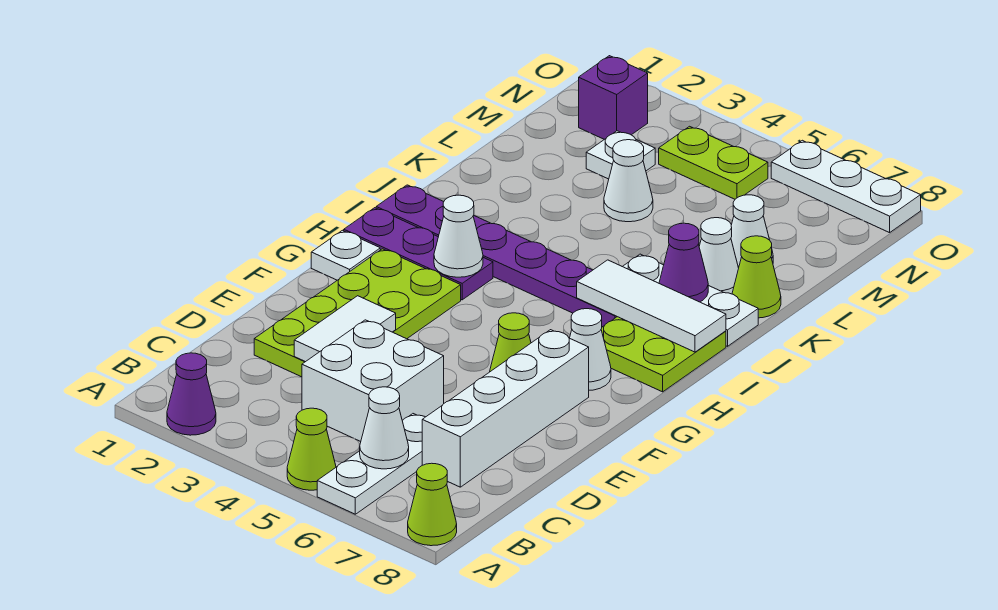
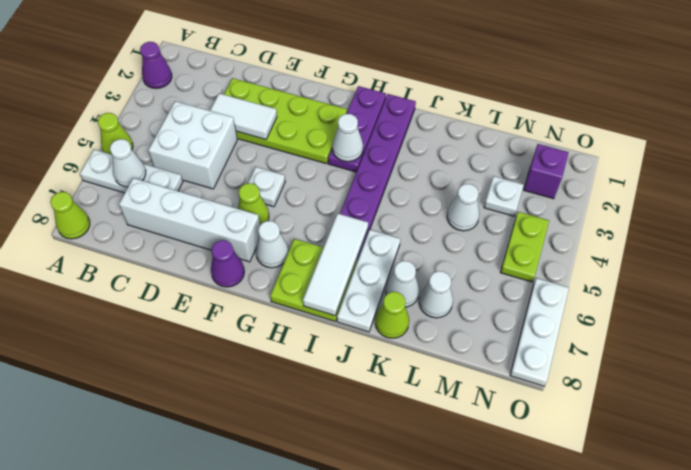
white 1x1 plate [311,230,380,280] -> white 1x1 plate moved to [248,167,285,207]
purple 1x1 cone [659,223,708,302] -> purple 1x1 cone moved to [211,240,244,287]

